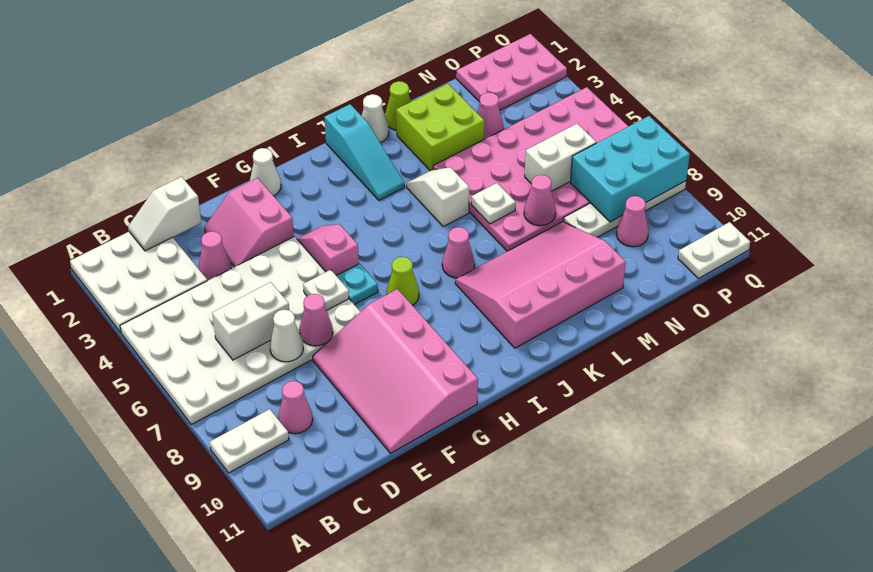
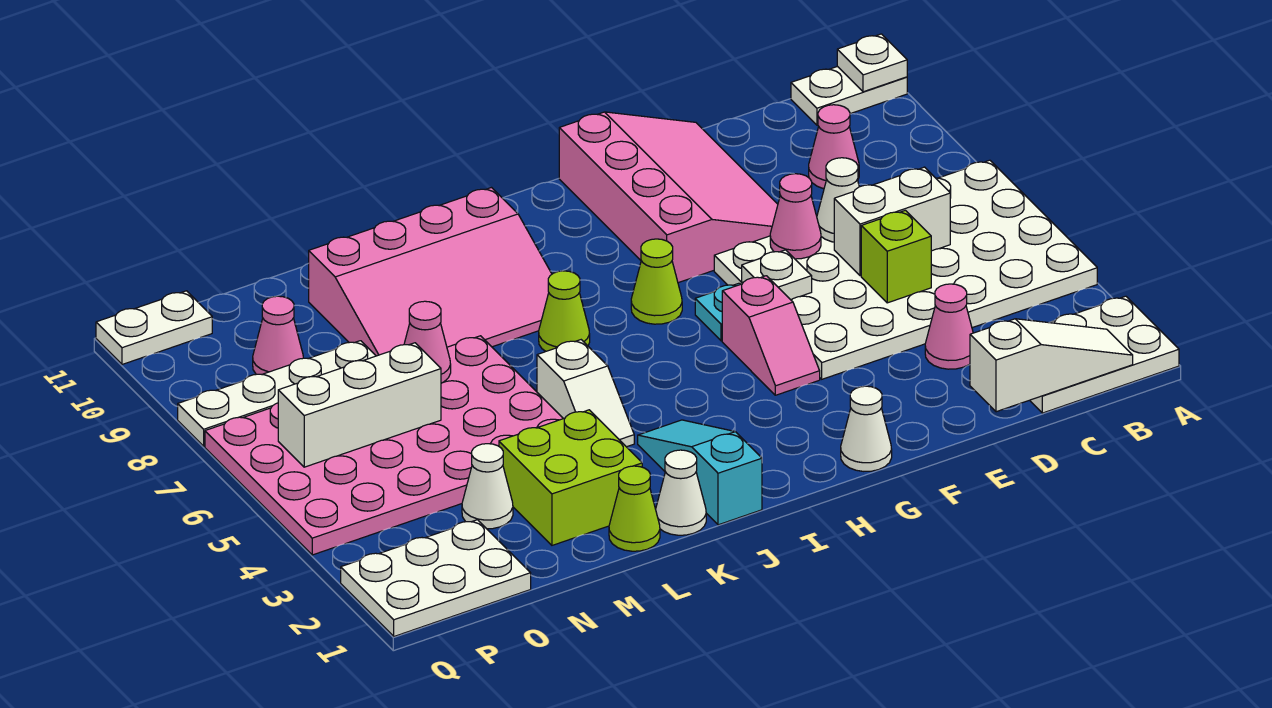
white 3x3 plate [70,232,207,332] -> white 2x3 plate [1030,296,1179,413]
white 1x2 plate [210,409,289,473] -> white 1x2 plate moved to [791,66,907,125]
white 1x2 slope [128,177,201,251] -> white 1x3 slope [970,319,1133,412]
none -> lime 1x1 brick [861,210,931,303]
pink 2x2 slope [204,178,294,267] -> none
pink 1x1 cone [442,227,474,278] -> lime 1x1 cone [539,271,590,351]
white 1x1 plate [471,183,516,224] -> white 1x1 plate moved to [837,34,907,92]
pink 1x1 cone [478,93,504,139] -> white 1x1 cone [462,444,513,529]
white 1x2 brick [525,124,596,191] -> white 1x3 brick [278,343,441,467]
pink 2x3 plate [456,34,567,110] -> white 2x3 plate [341,520,531,636]
cyan 2x3 brick [570,116,690,222] -> none

